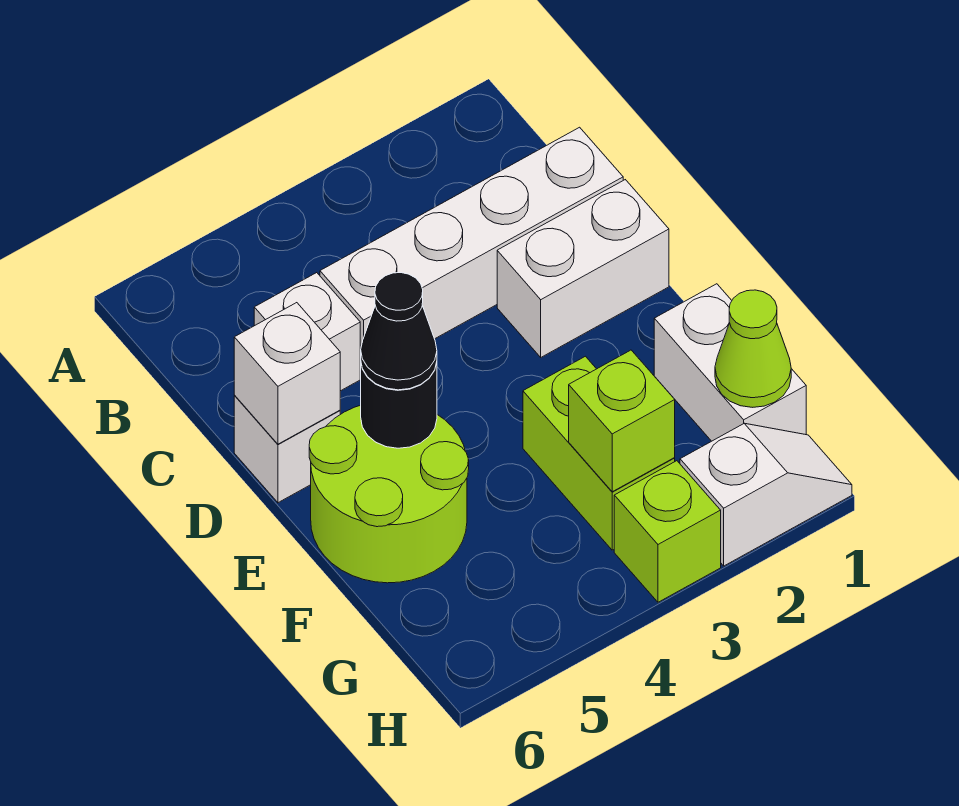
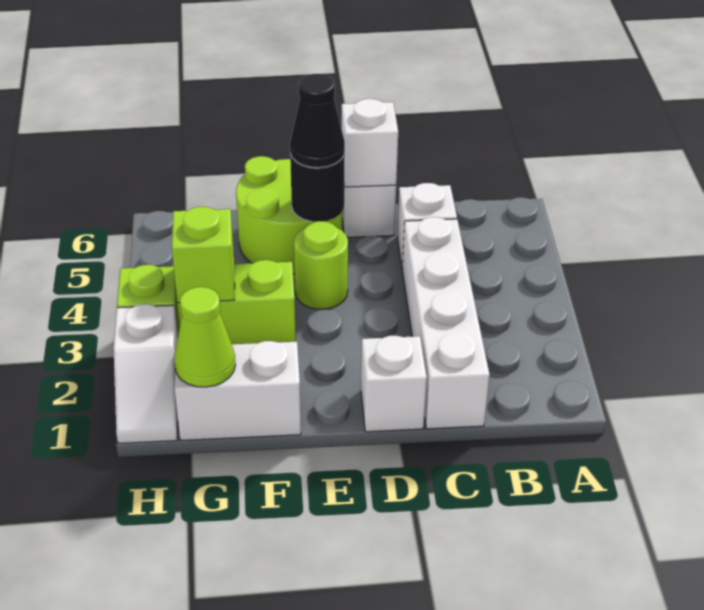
white 1x2 brick [497,180,669,357] -> white 1x1 brick [361,336,427,432]
none -> lime 1x1 round brick [294,221,348,309]

